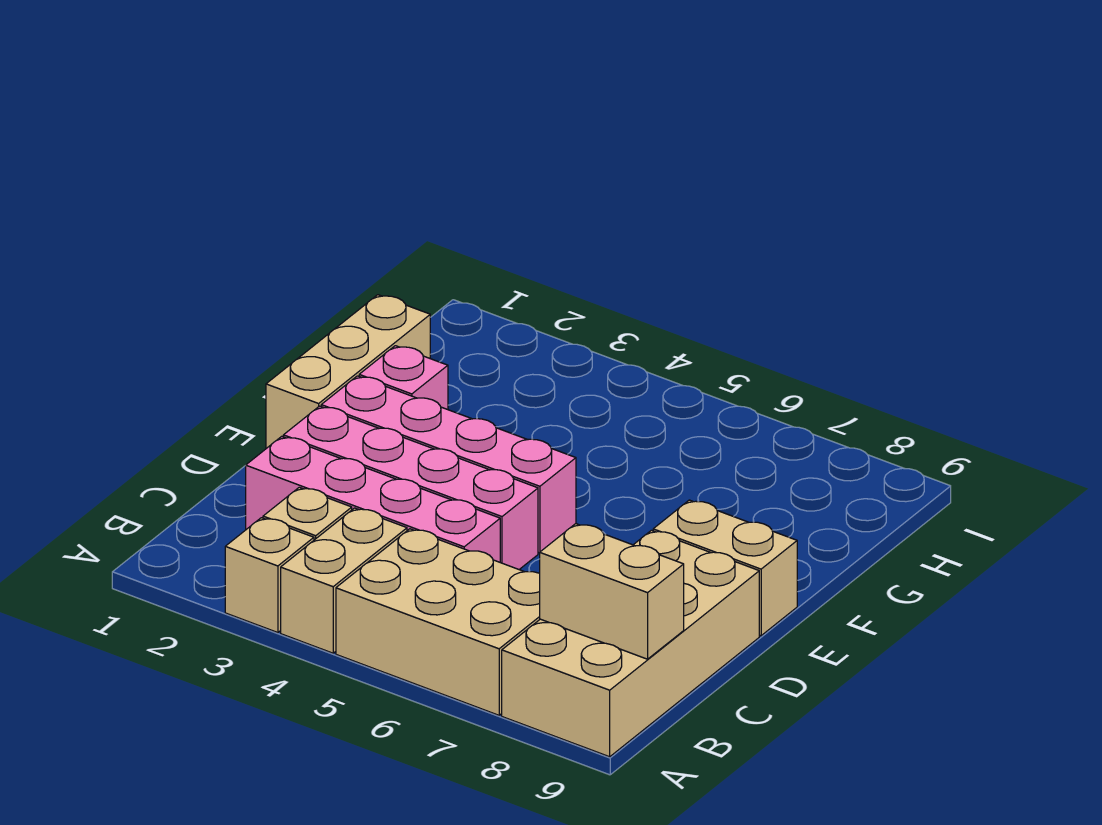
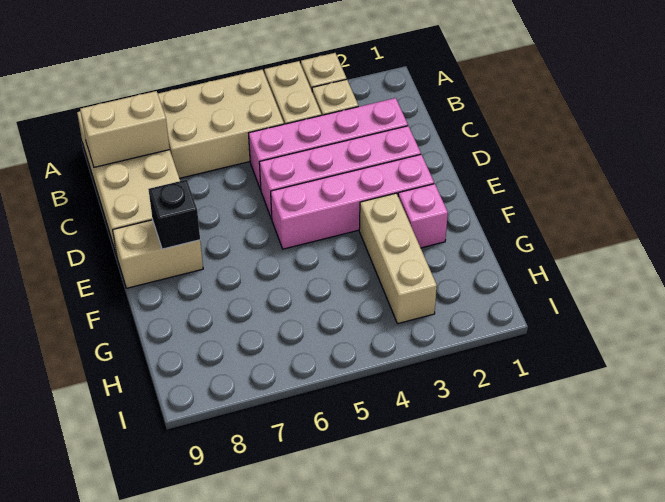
tan 1x3 brick [266,295,430,448] -> tan 1x3 brick moved to [359,193,437,324]
none -> black 1x1 brick [148,180,200,249]

